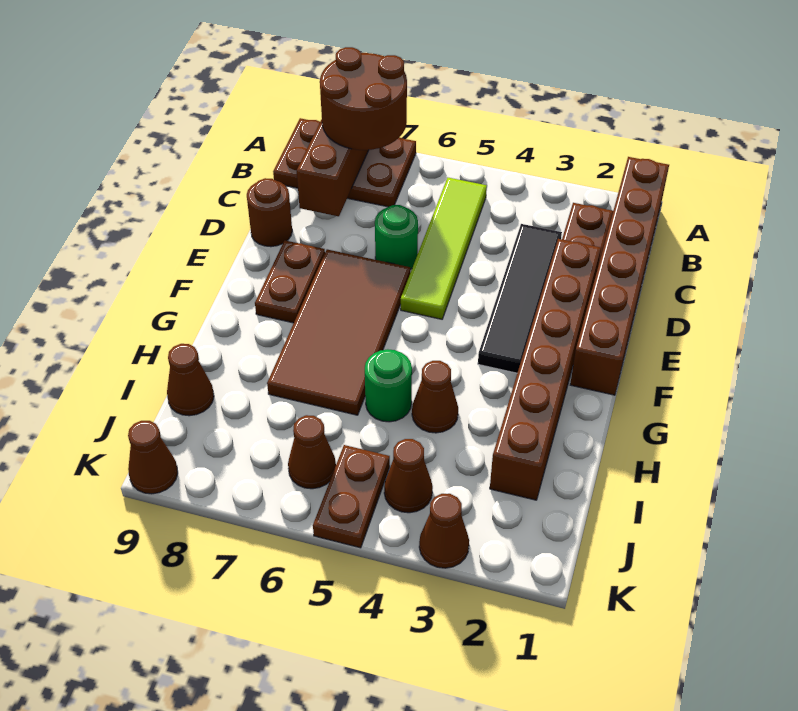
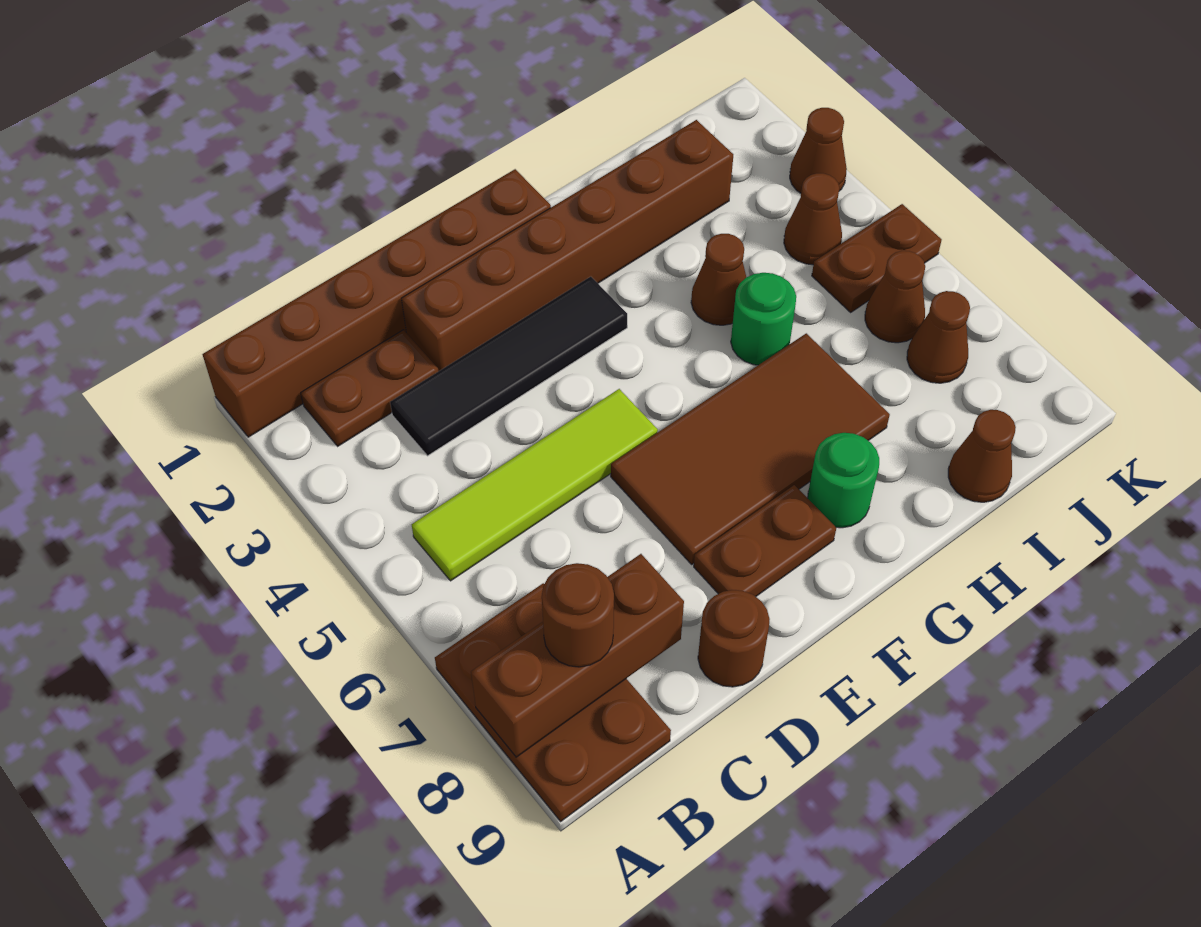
brown 2x2 round brick [320,47,407,150] -> brown 1x1 round brick [542,563,614,667]
green 1x1 round brick [375,205,418,270] -> green 1x1 round brick moved to [808,433,879,528]
brown 1x1 cone [128,421,178,494] -> brown 1x1 cone moved to [907,291,970,383]

